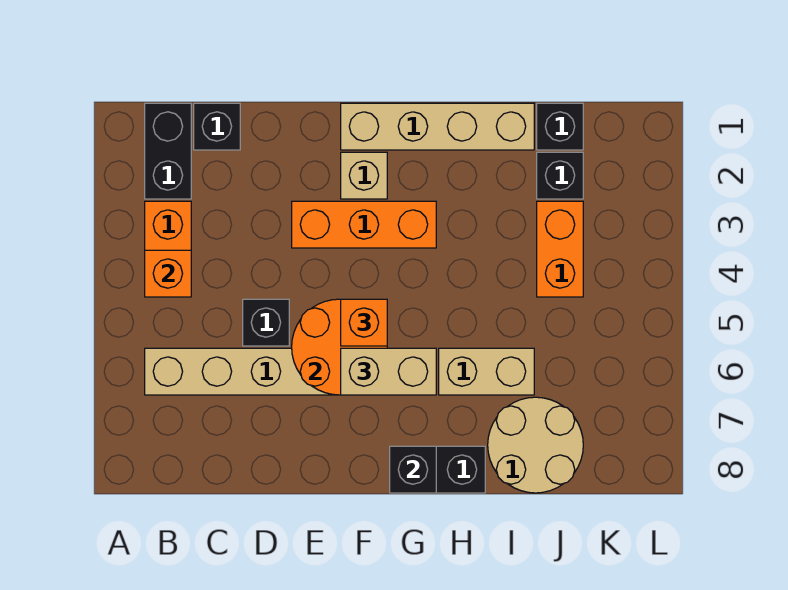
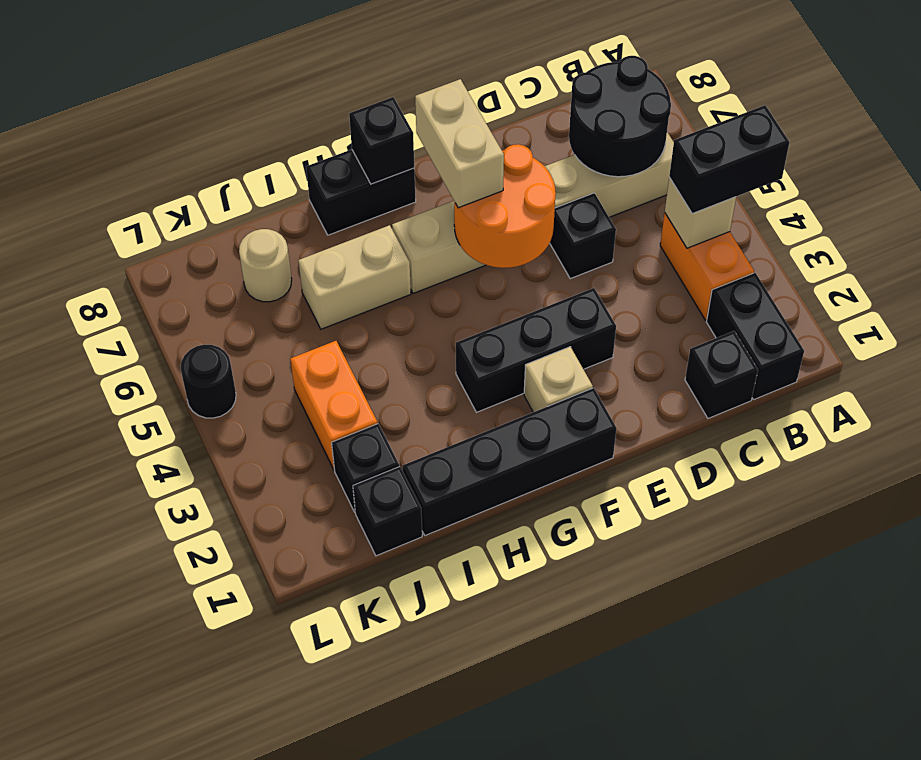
none -> black 1x2 brick [669,105,789,214]
orange 1x1 brick [145,250,191,297] -> tan 1x1 brick [665,177,736,248]
none -> black 2x2 round brick [569,56,671,177]
orange 1x3 brick [292,201,436,248] -> black 1x3 brick [456,288,616,412]
tan 1x4 brick [341,103,534,150] -> black 1x4 brick [403,388,616,536]
orange 1x1 brick [341,299,387,346] -> none
tan 1x2 brick [341,348,436,395] -> tan 1x2 brick turned to [415,79,504,208]
tan 2x2 round brick [488,397,583,493] -> tan 1x1 round brick [239,229,292,302]
none -> black 1x1 round brick [181,345,236,418]

